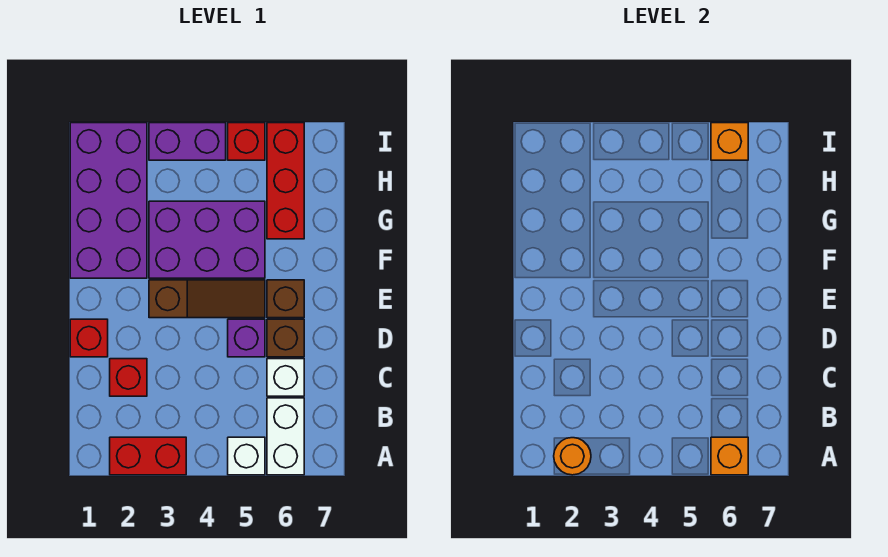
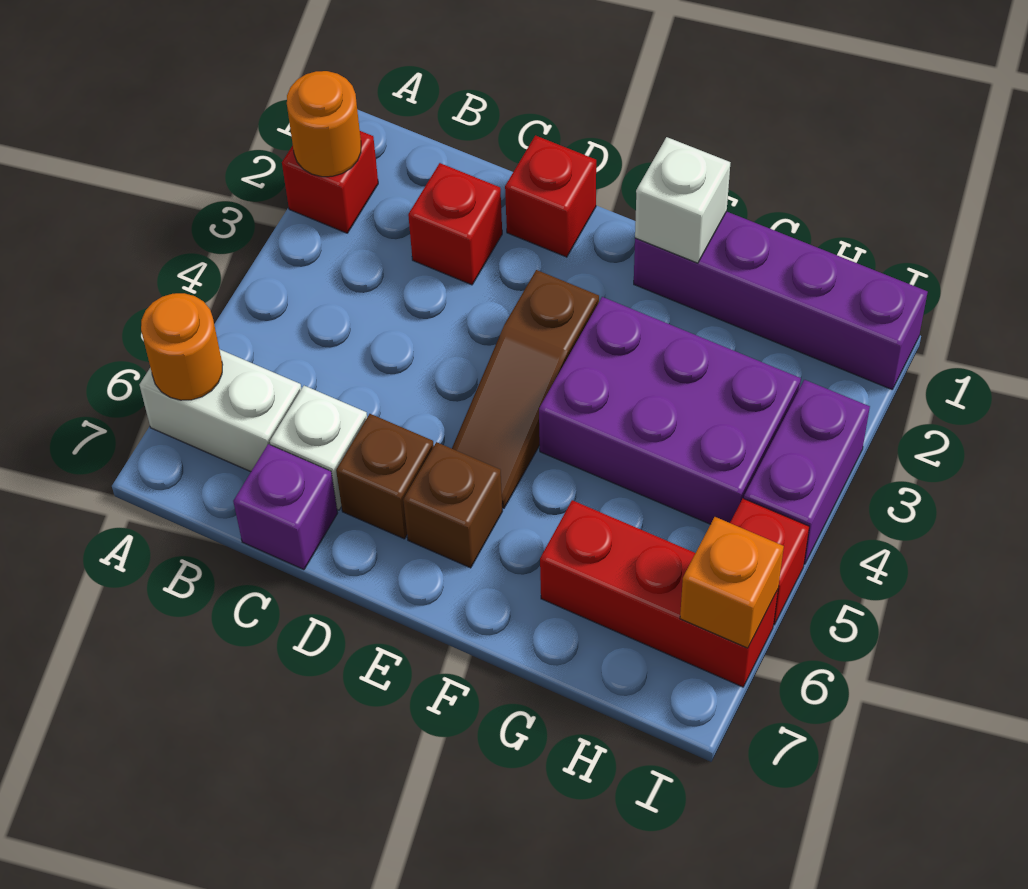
red 1x2 brick [110,437,186,475] -> red 1x1 brick [282,131,378,233]
white 1x1 brick [228,437,265,475] -> white 1x1 brick moved to [635,137,730,263]
orange 1x1 brick [711,437,748,475] -> orange 1x1 round brick [141,293,223,400]
purple 1x1 brick [228,319,265,357] -> purple 1x1 brick moved to [233,444,337,570]
purple 2x4 brick [70,123,147,278] -> purple 1x4 brick [634,212,928,389]
purple 2x3 brick [149,201,265,278] -> purple 2x3 brick turned to [539,297,801,524]

